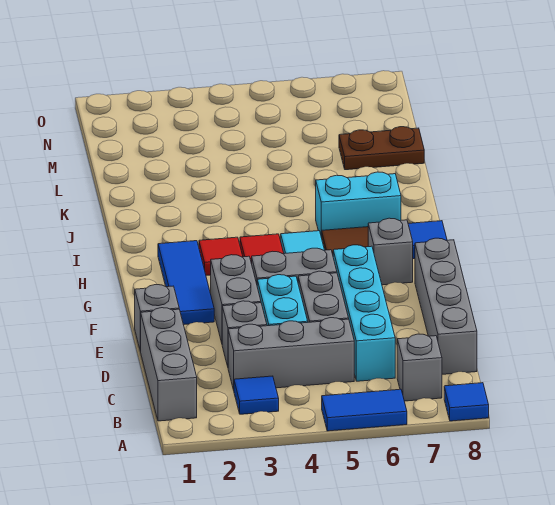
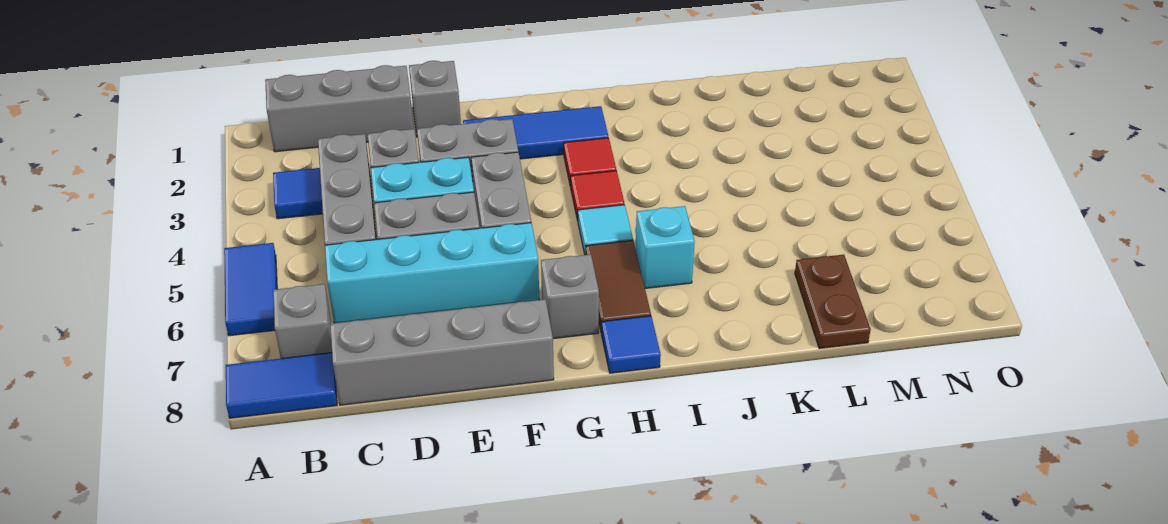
blue 1x1 tile [444,383,489,421] -> blue 1x2 tile [226,353,337,418]
cyan 1x2 brick [316,172,401,238] -> cyan 1x1 brick [636,206,695,288]

